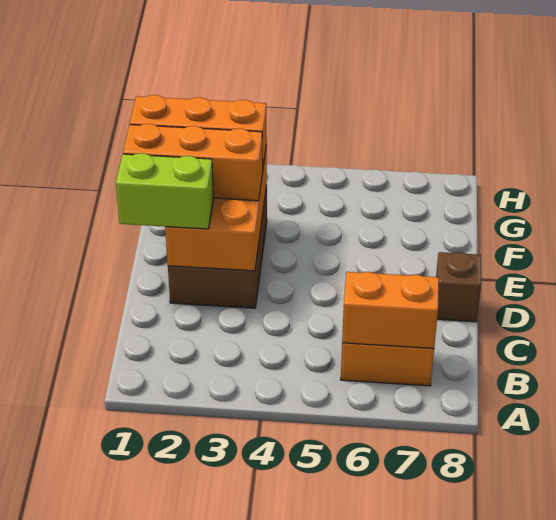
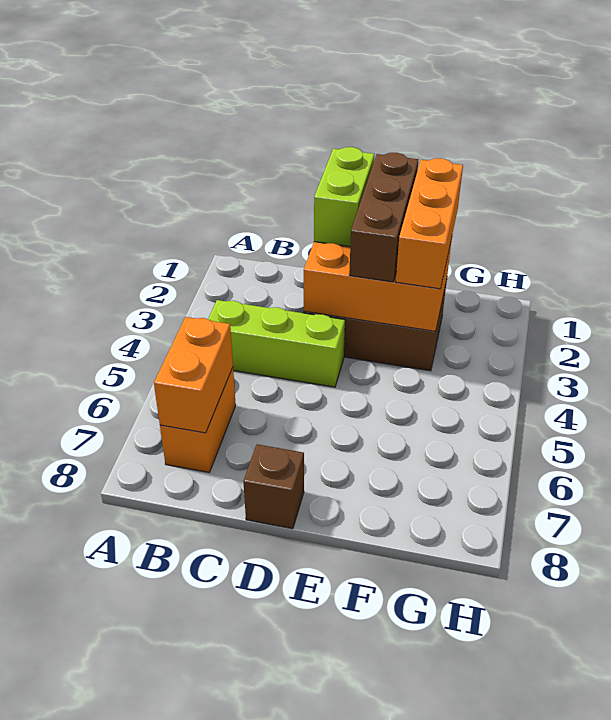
none -> lime 1x3 brick [208,300,345,387]
orange 1x3 brick [123,123,263,201] -> brown 1x3 brick [349,153,418,282]

